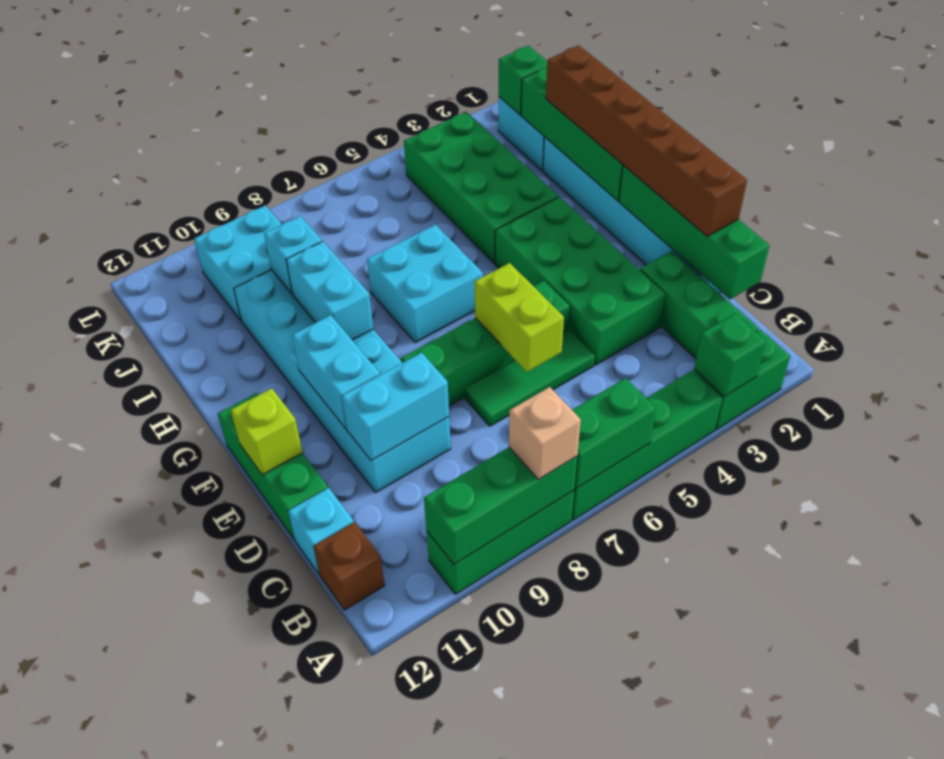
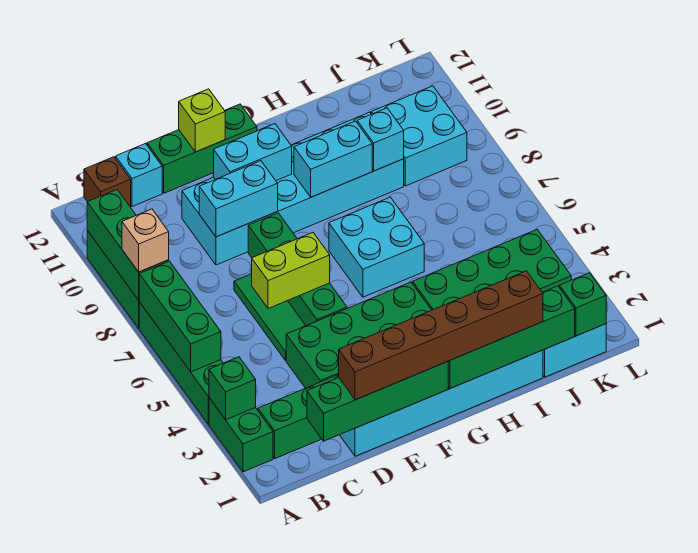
green 1x2 brick [572,378,656,489] -> green 1x3 brick [139,261,221,372]
cyan 1x2 brick [342,353,449,461] -> cyan 1x2 brick turned to [199,161,278,237]

